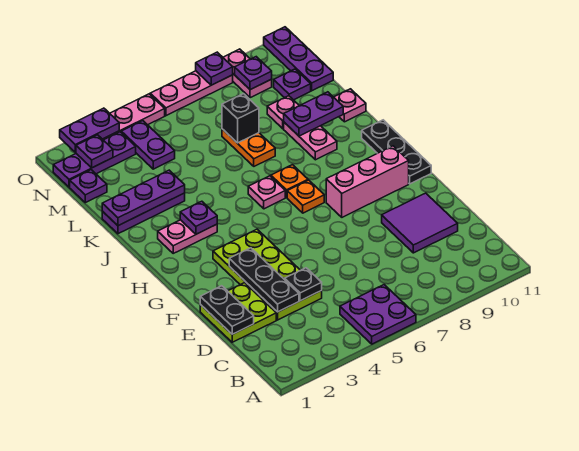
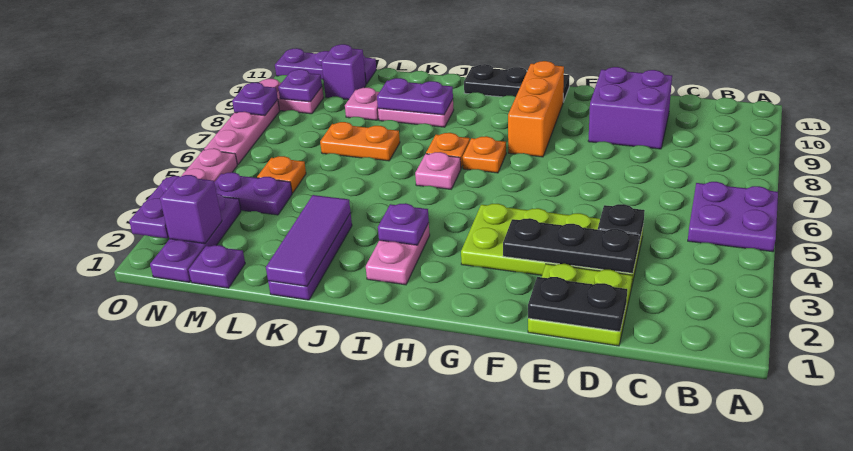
purple 2x2 tile [382,193,458,253] -> purple 2x2 brick [588,67,672,149]
pink 1x3 brick [326,146,409,217] -> orange 1x3 brick [508,61,564,157]
purple 1x3 plate [102,170,185,226] -> purple 1x3 tile [266,195,351,286]
purple 1x2 plate [284,92,343,136] -> purple 1x2 plate turned to [377,78,453,115]
pink 1x1 plate [334,89,366,122] -> none
black 1x1 brick [222,94,259,143] -> none
none -> orange 1x1 plate [257,156,306,193]
purple 1x1 plate [274,69,311,100] -> purple 1x1 brick [321,44,366,100]
purple 1x1 plate [76,135,113,168] -> purple 1x1 brick [160,175,222,244]

